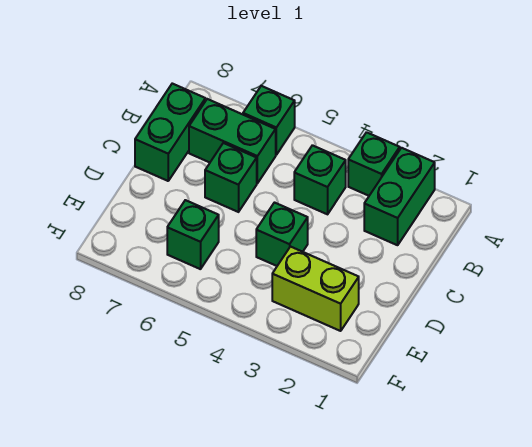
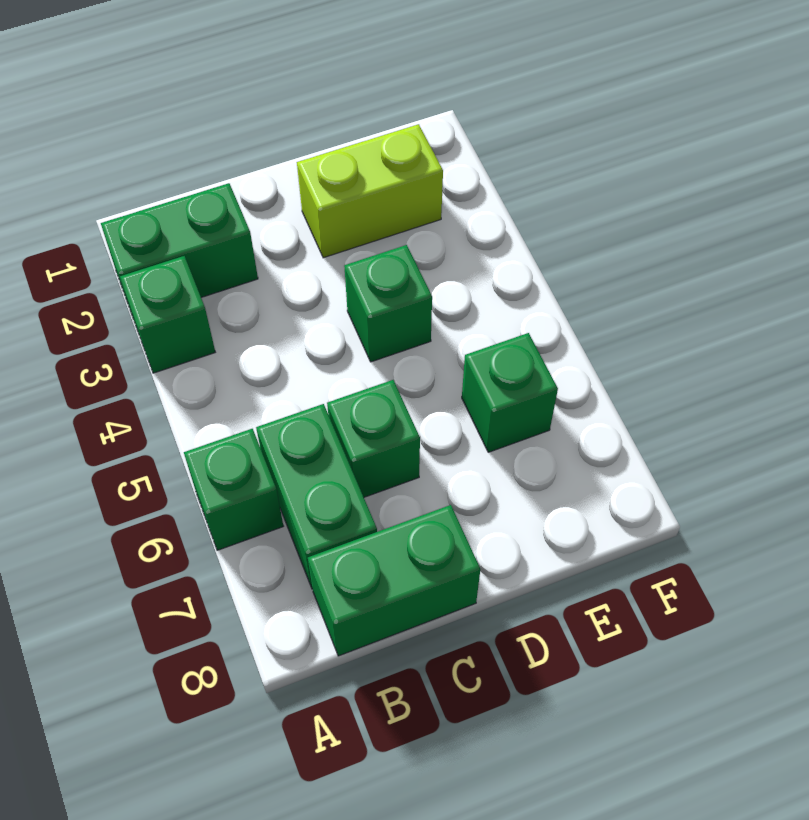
green 1x1 brick [294,145,346,214] -> none
lime 1x2 brick [272,247,359,331] -> lime 1x2 brick turned to [297,124,443,258]

